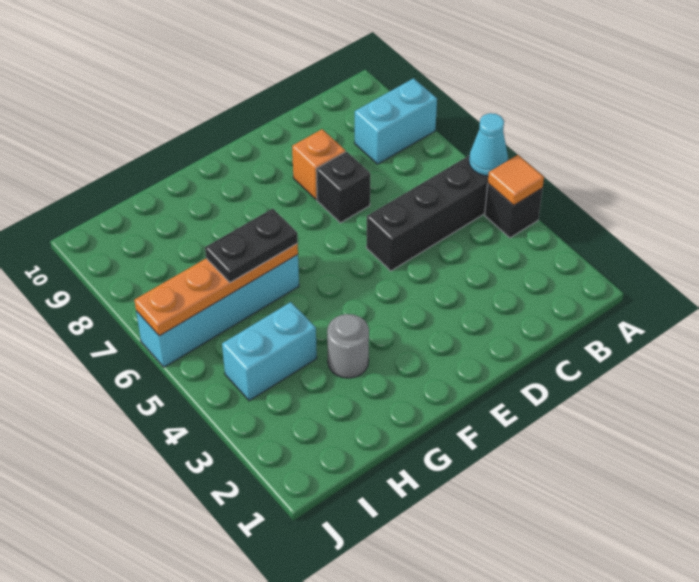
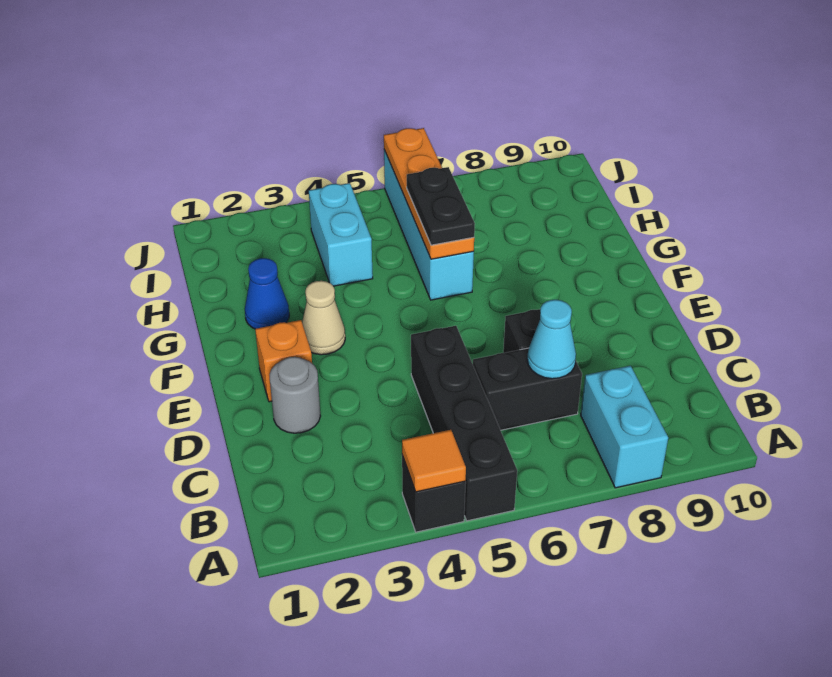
cyan 1x1 cone [469,113,508,176] -> cyan 1x1 cone moved to [527,300,576,379]
none -> black 1x2 brick [473,348,582,430]
orange 1x1 brick [292,129,345,200] -> orange 1x1 brick moved to [255,320,312,402]
none -> tan 1x1 cone [302,281,345,355]
none -> blue 1x1 cone [245,258,289,329]
grey 1x1 round brick [327,314,369,378] -> grey 1x1 round brick moved to [269,357,320,433]

